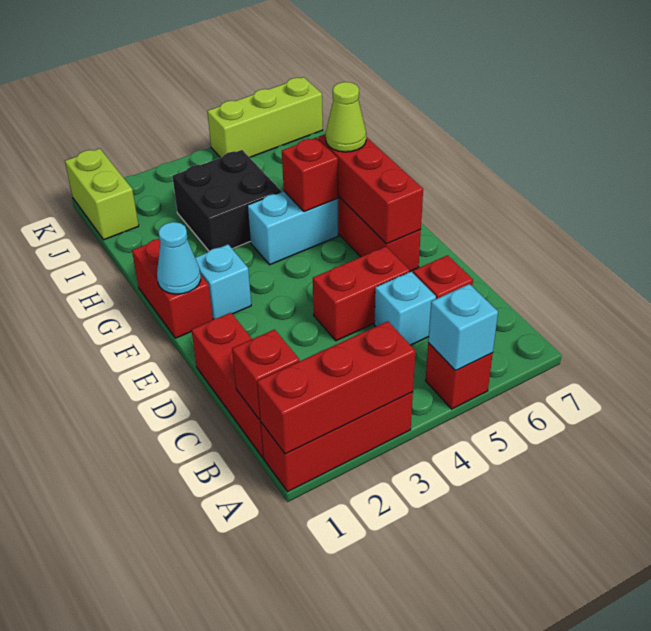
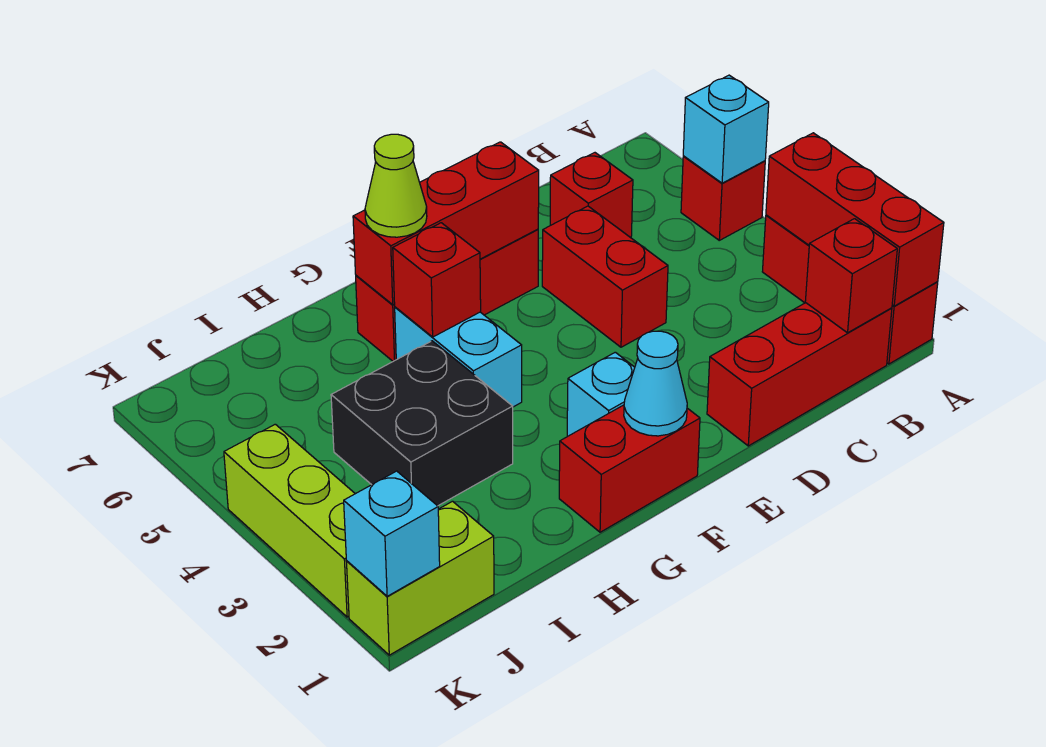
cyan 1x1 brick [374,271,436,345] -> cyan 1x1 brick moved to [344,471,440,596]
lime 1x3 brick [207,77,323,158] -> lime 1x3 brick moved to [224,424,355,617]

